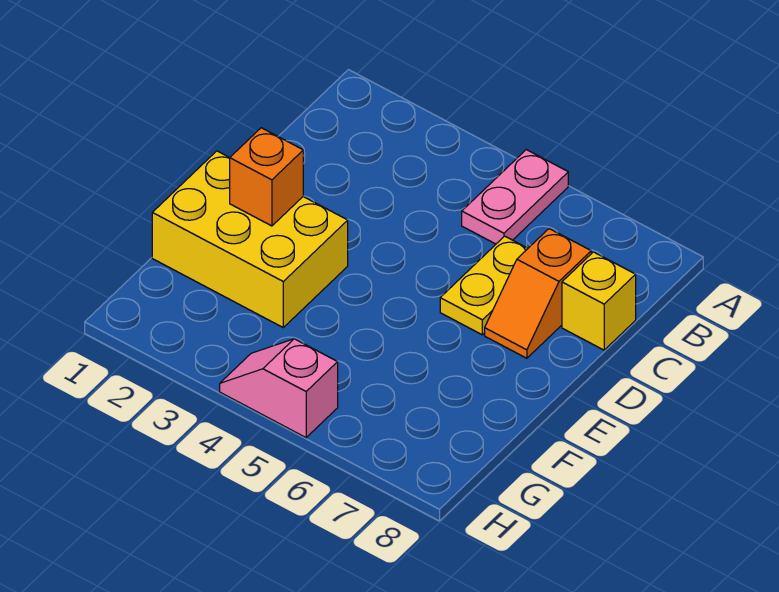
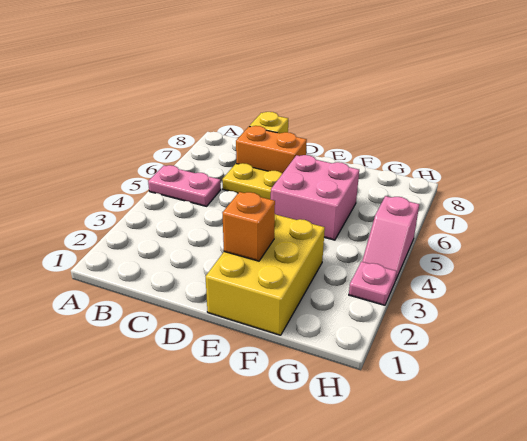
orange 1x2 slope [485,229,591,358] -> orange 1x2 brick [236,126,307,174]
none -> pink 2x2 brick [271,155,359,240]
none -> pink 1x1 plate [349,261,397,305]

